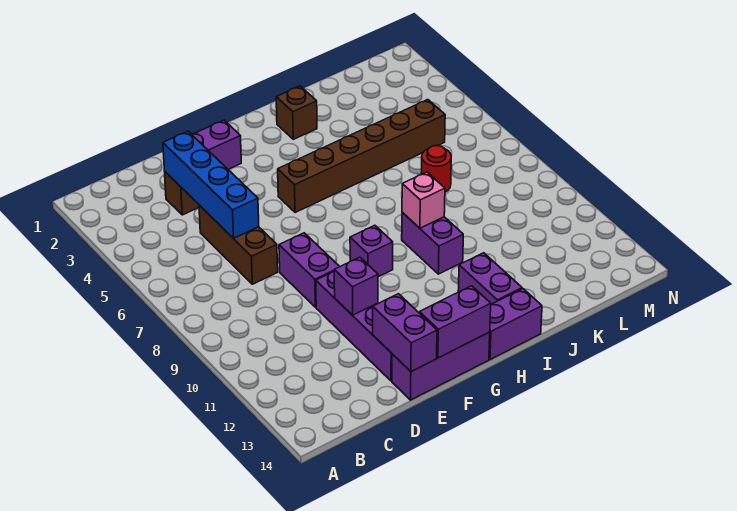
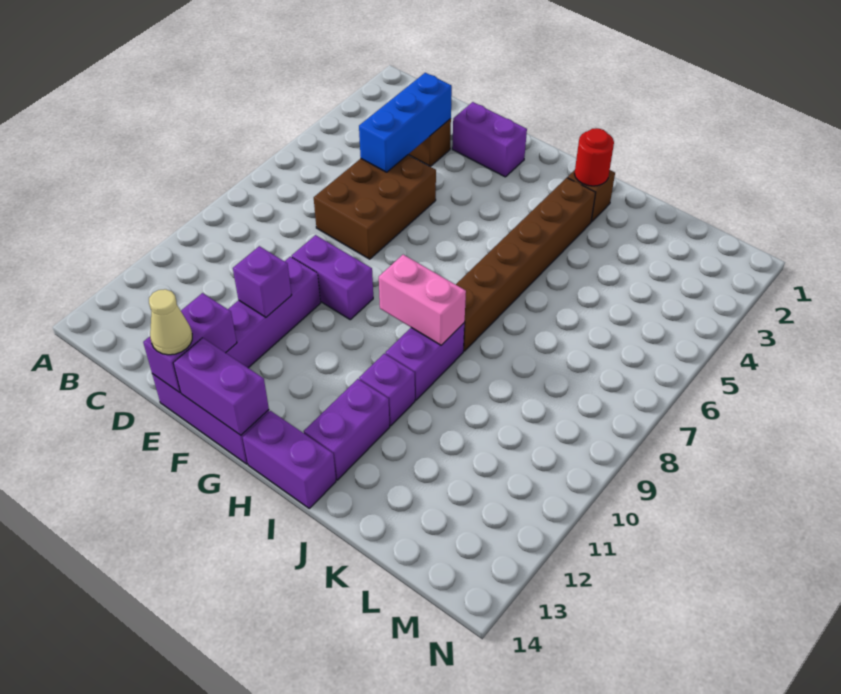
blue 1x4 brick [163,131,259,238] -> blue 1x3 brick [359,73,452,172]
brown 1x3 brick [199,205,278,284] -> brown 2x3 brick [314,155,436,259]
purple 1x2 brick [279,233,340,307] -> purple 1x2 brick turned to [292,235,373,320]
none -> tan 1x1 cone [149,289,192,355]
brown 1x6 brick [278,100,445,213] -> brown 1x6 brick turned to [456,178,596,351]
purple 1x1 brick [350,225,393,277] -> purple 1x1 brick moved to [359,353,415,426]
pink 1x1 brick [402,172,445,228] -> pink 1x2 brick [379,255,466,345]
red 1x1 round brick [421,146,451,192] -> red 1x1 round brick moved to [575,128,614,186]

